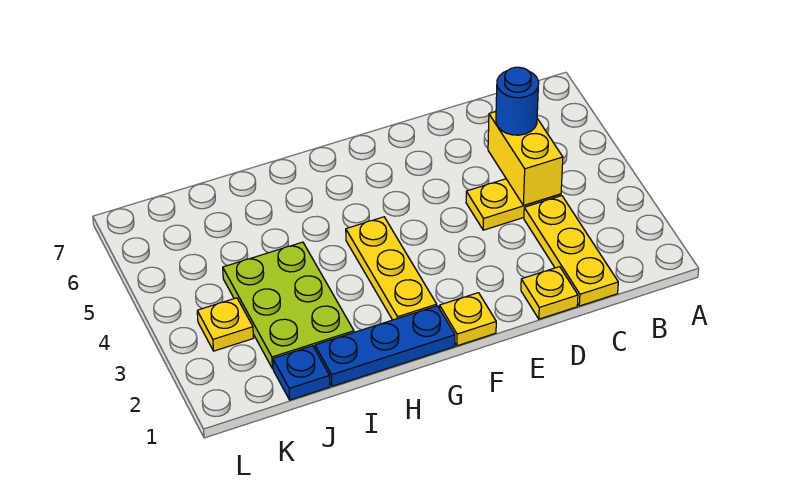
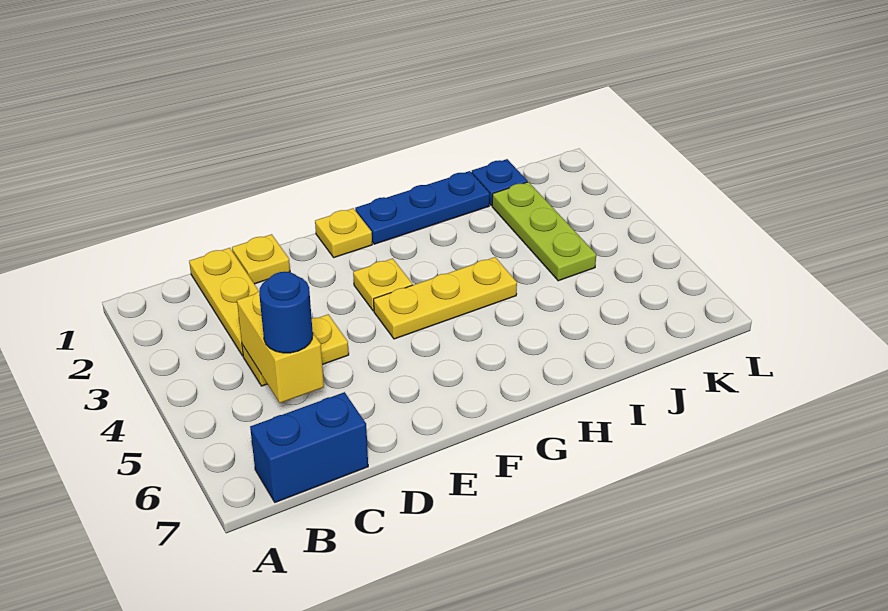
none -> blue 1x2 brick [250,392,368,502]
yellow 1x3 plate [346,217,437,320] -> yellow 1x3 plate turned to [374,257,517,339]
lime 2x3 plate [223,242,354,369] -> lime 1x3 plate [492,182,596,281]
yellow 1x1 plate [197,298,253,351] -> yellow 1x1 plate moved to [353,258,413,311]

